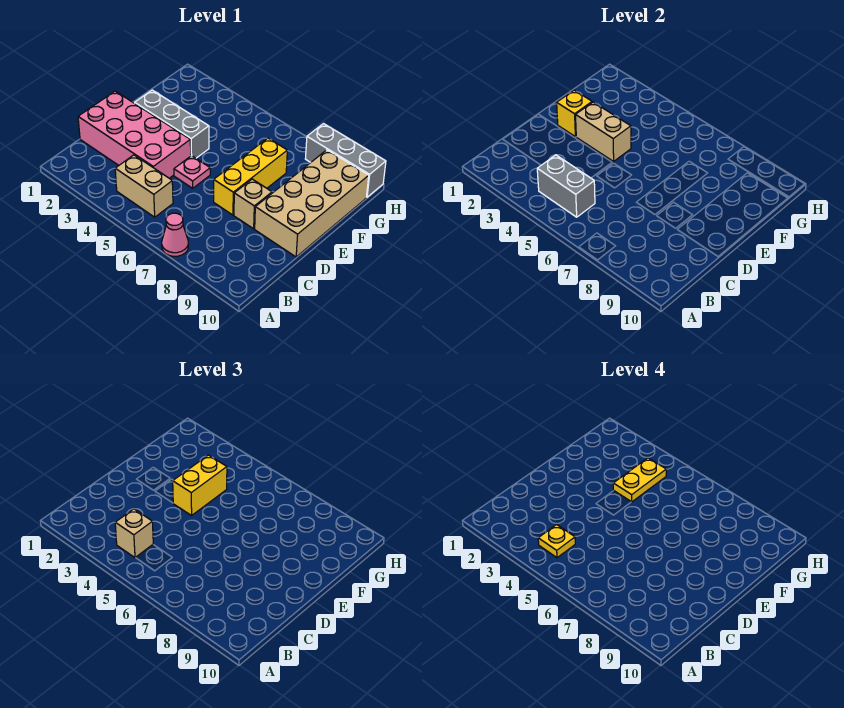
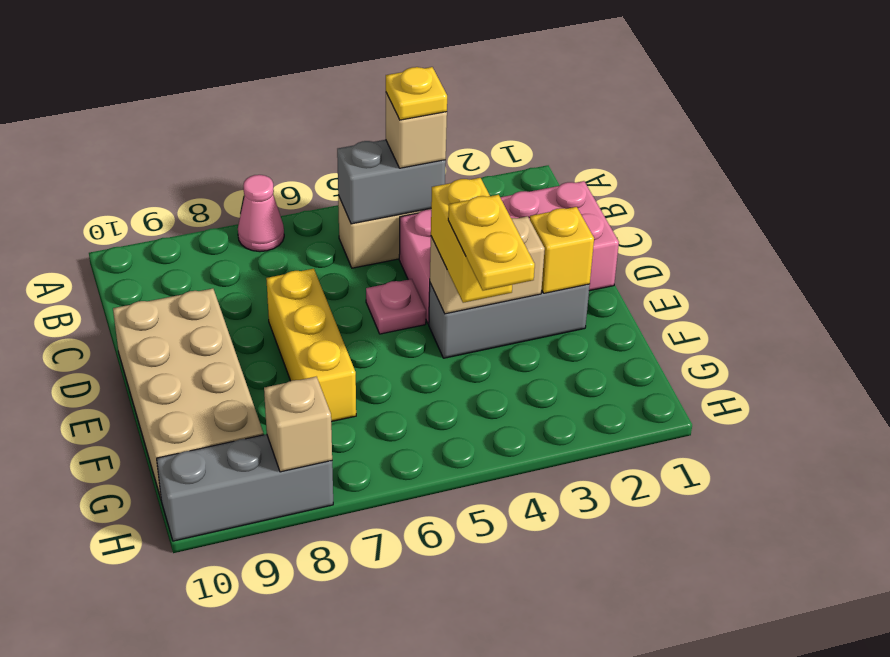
tan 1x1 brick [234,179,272,229] -> tan 1x1 brick moved to [264,377,332,472]

